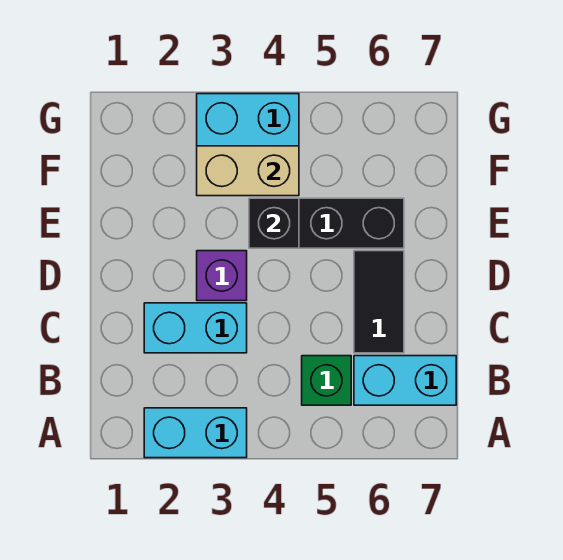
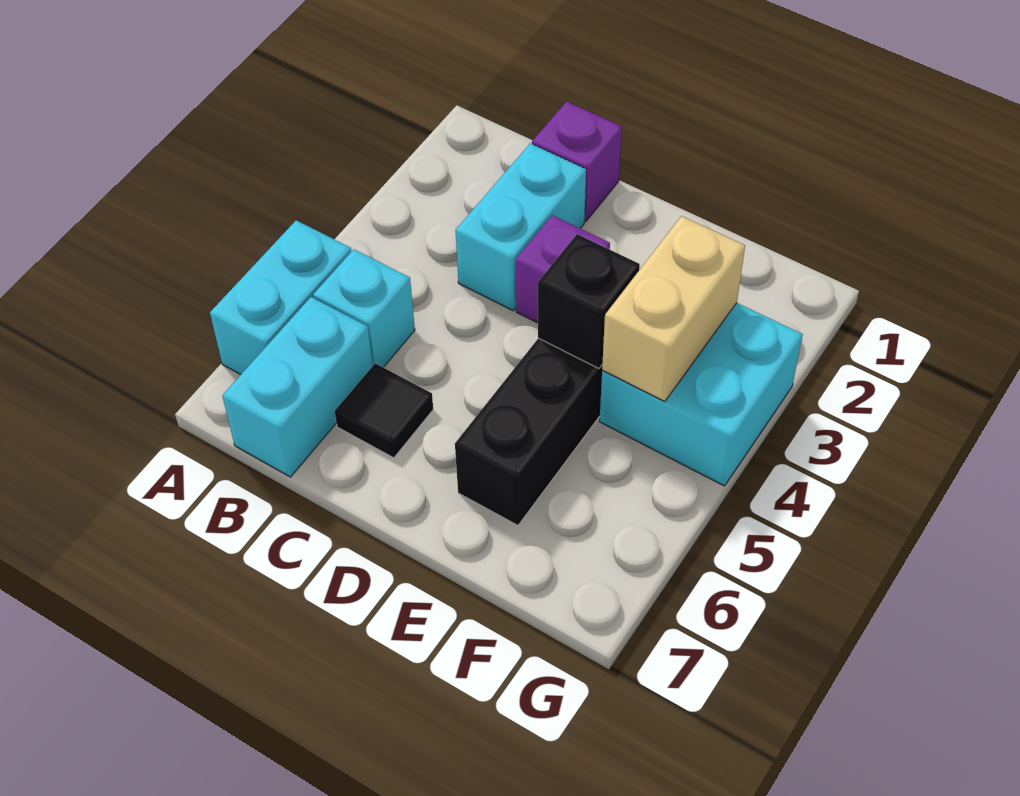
cyan 1x2 brick [144,408,247,458] -> cyan 1x2 brick moved to [210,220,351,374]
green 1x1 brick [302,356,351,405] -> cyan 1x1 brick [313,249,415,367]
none -> purple 1x1 brick [532,102,622,221]
black 1x2 tile [354,251,404,353] -> black 1x1 tile [335,363,433,458]

